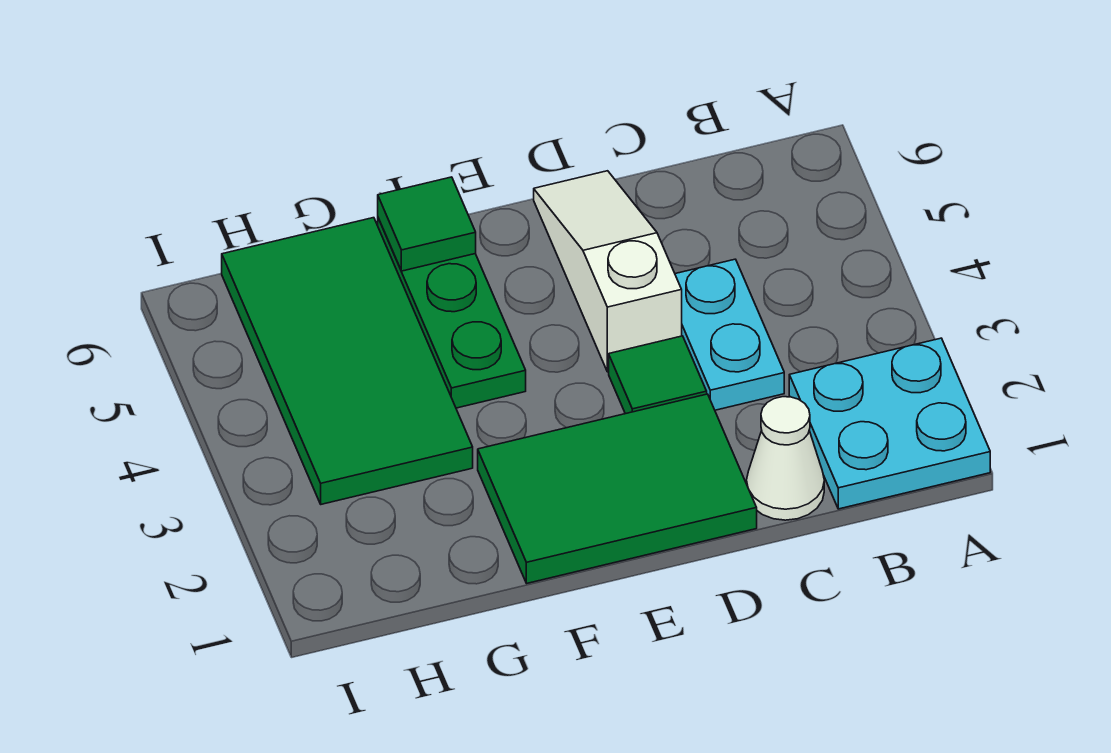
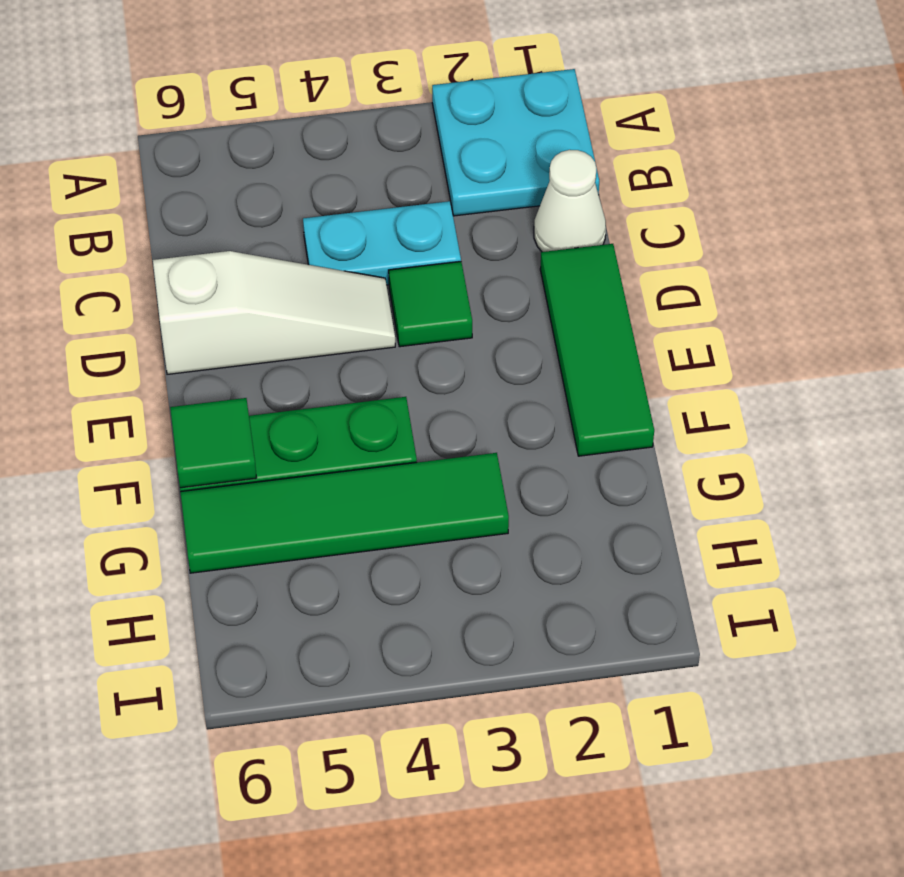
green 2x3 tile [478,394,757,583] -> green 1x3 tile [540,244,654,456]
white 1x3 slope [534,171,682,372] -> white 1x3 slope turned to [153,251,395,374]
green 2x4 tile [222,218,473,504] -> green 1x4 tile [180,453,509,573]

